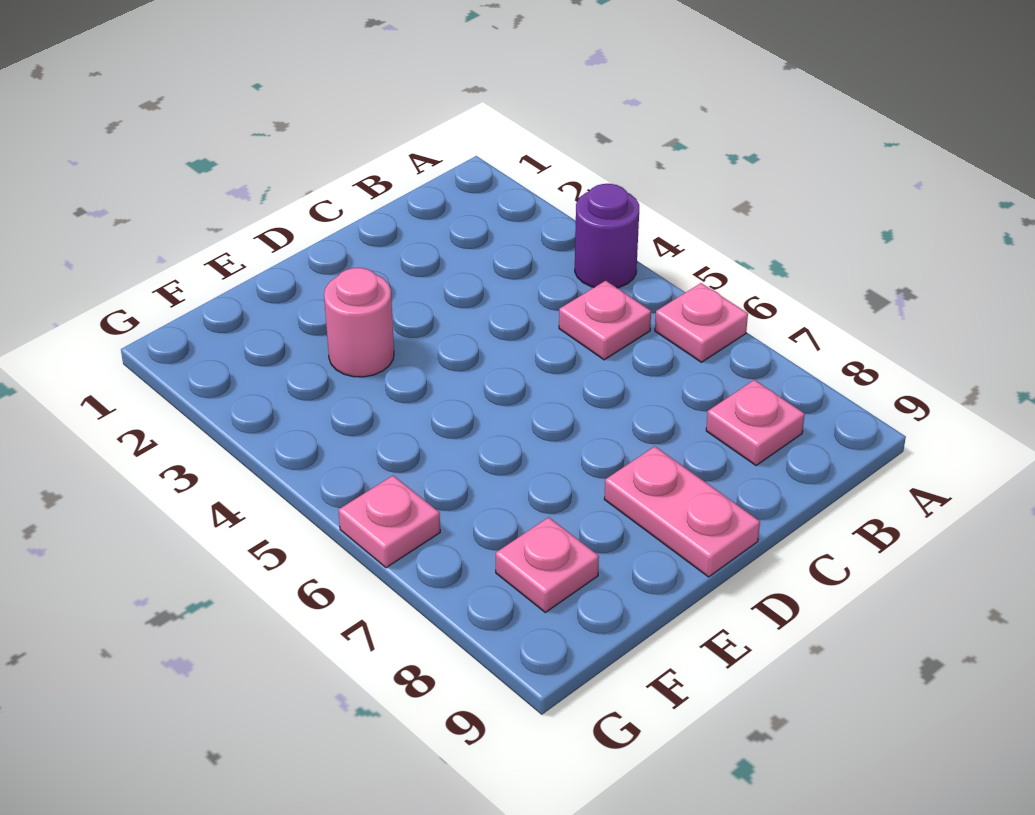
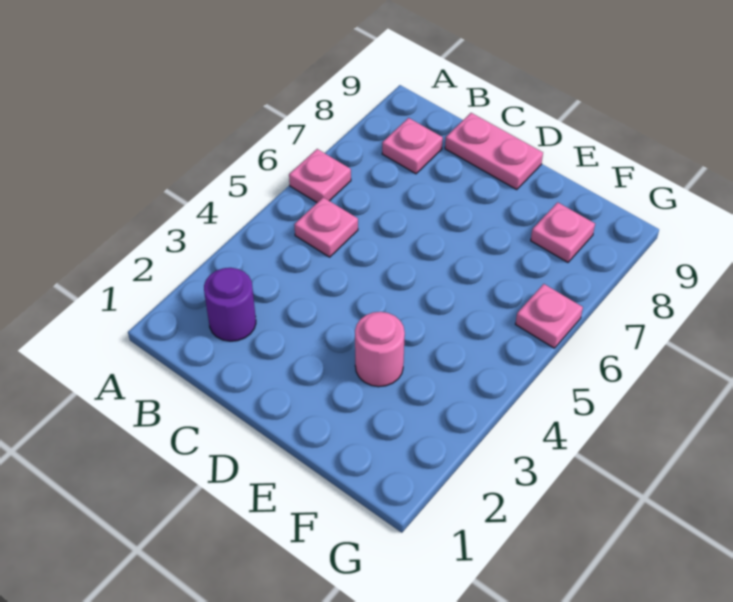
purple 1x1 round brick [575,184,639,288] -> purple 1x1 round brick moved to [204,268,256,341]
pink 1x2 plate [604,446,760,577] -> pink 1x2 plate turned to [445,113,543,190]

